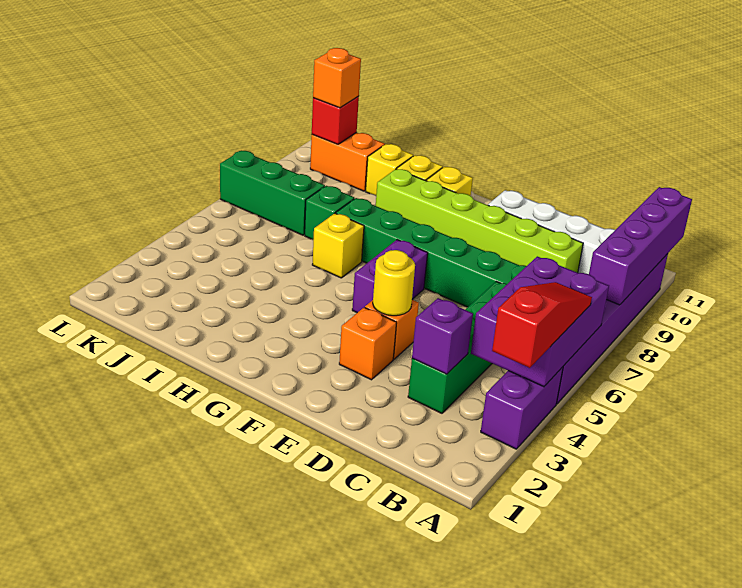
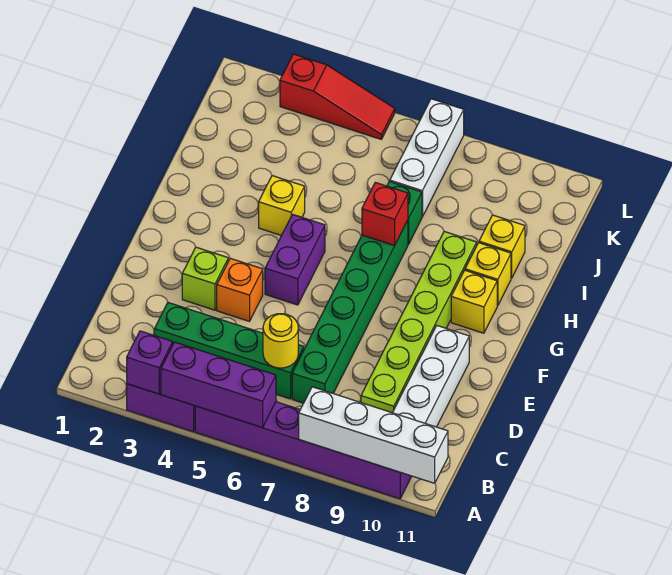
red 1x3 slope [492,282,592,368] -> red 1x3 slope moved to [280,54,395,139]
purple 2x3 brick [471,256,609,387] -> purple 1x3 brick [161,342,276,427]
purple 1x4 brick [589,187,692,305] -> white 1x4 brick [299,387,448,483]
purple 1x1 brick [412,298,473,374] -> purple 1x1 brick moved to [127,331,173,394]
orange 1x1 brick [339,307,397,380] -> lime 1x1 brick [182,247,228,310]
yellow 1x1 round brick [373,250,415,316] -> yellow 1x1 round brick moved to [263,314,298,368]
purple 1x2 brick [352,240,428,313] -> purple 1x2 brick turned to [265,214,325,305]
yellow 1x1 brick [312,213,364,278] -> yellow 1x1 brick moved to [259,176,305,235]
green 1x3 brick [220,151,325,235] -> white 1x3 brick [390,99,464,217]
orange 1x2 brick [310,132,385,191] -> none
red 1x1 brick [312,96,359,144] -> red 1x1 brick moved to [362,183,408,246]
orange 1x1 brick [313,48,361,108] -> none

